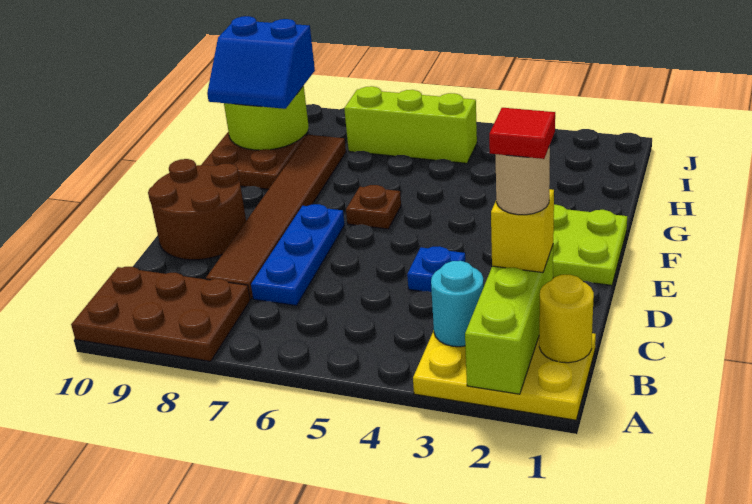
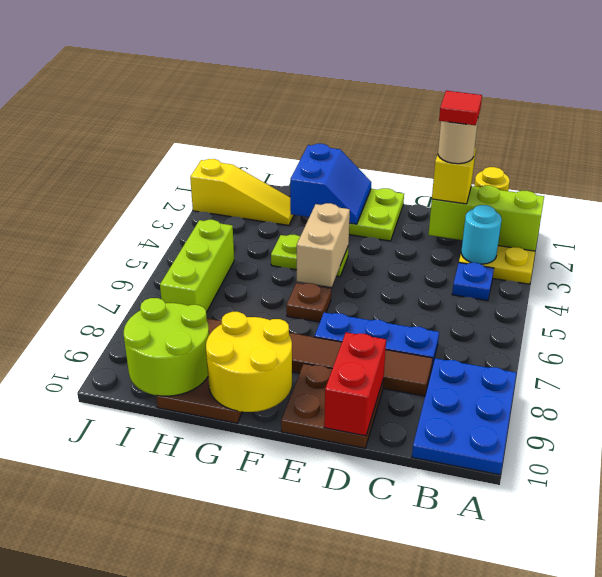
brown 2x3 plate [71,267,250,361] -> blue 2x3 plate [412,358,516,475]
blue 1x1 plate [407,246,465,292] -> blue 1x1 plate moved to [452,263,494,301]
brown 2x2 round brick [148,159,246,260] -> brown 2x2 plate [281,364,384,448]
none -> red 1x2 brick [324,332,386,436]
none -> lime 1x2 plate [271,235,349,277]
none -> tan 1x2 brick [297,203,350,287]
none -> yellow 2x2 round brick [206,312,292,412]
none -> yellow 1x3 slope [190,159,294,225]
blue 2x2 slope [207,16,315,109] -> blue 2x2 slope moved to [290,144,371,224]

